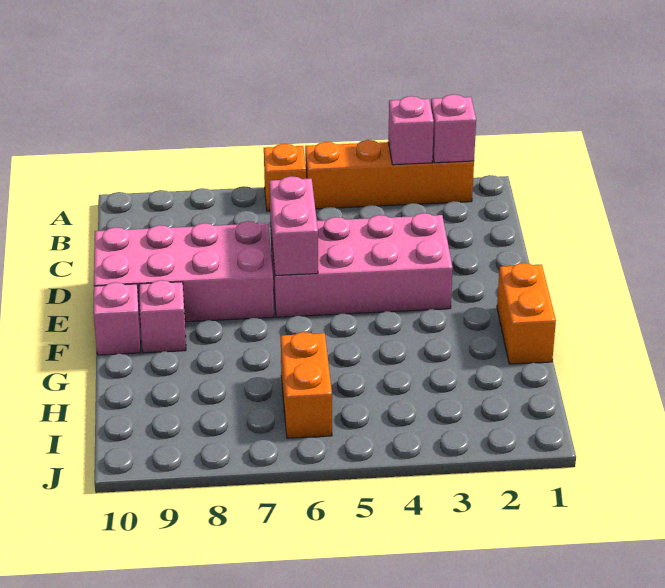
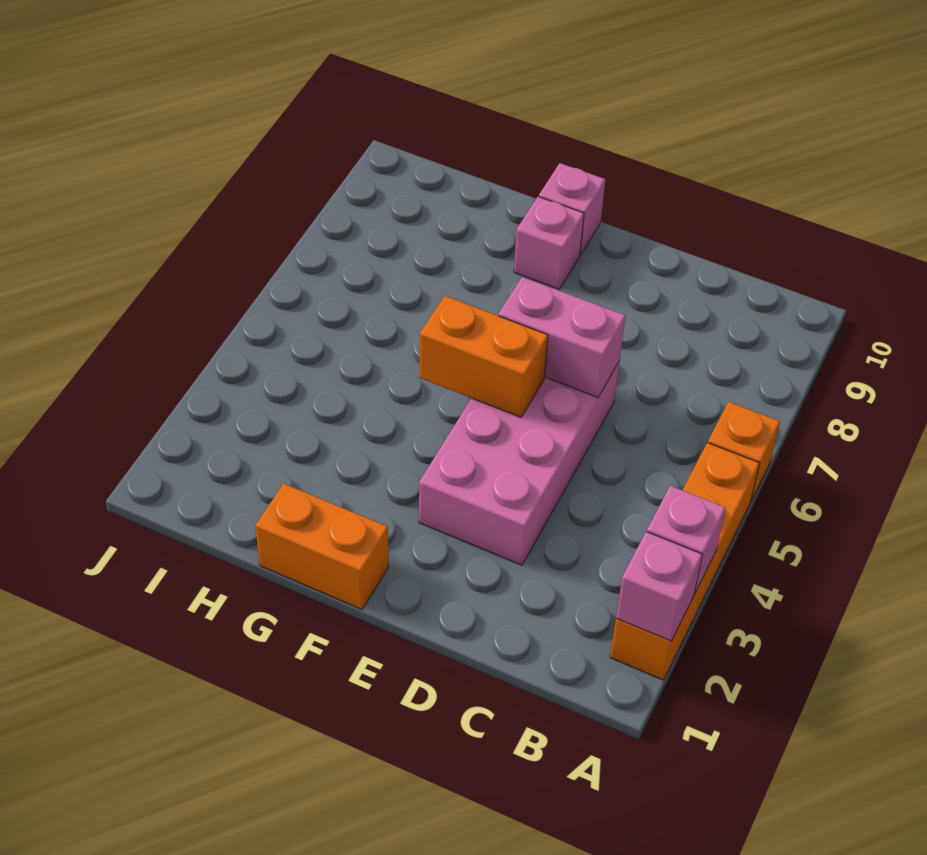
pink 2x4 brick [94,221,274,324] -> none
orange 1x2 brick [281,332,332,438] -> orange 1x2 brick moved to [420,296,548,417]

